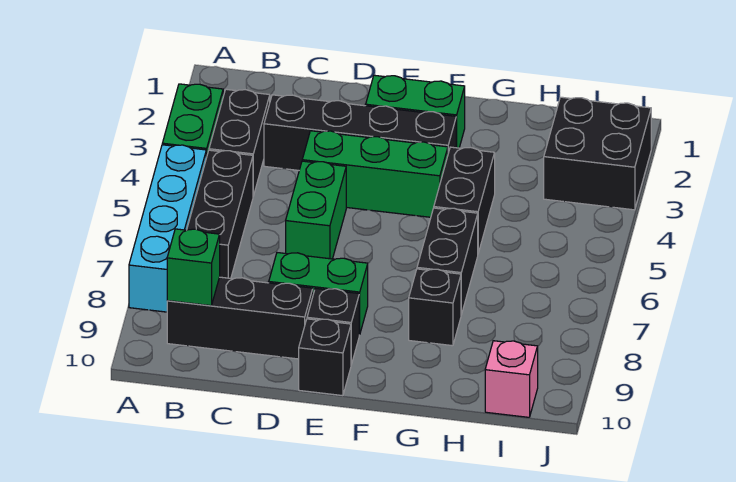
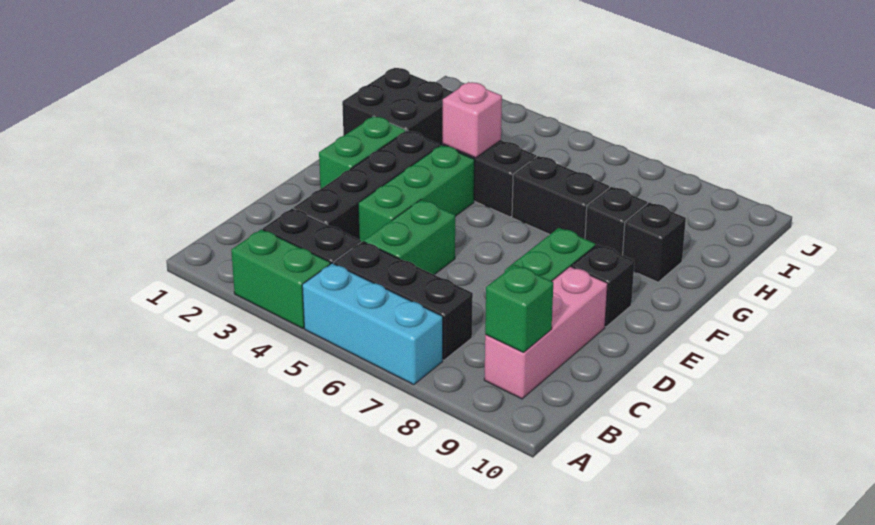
cyan 1x4 brick [129,145,206,312] -> cyan 1x3 brick [302,263,443,385]
black 1x3 brick [167,277,313,359] -> pink 1x3 brick [484,266,608,399]
green 1x2 brick [286,161,346,259] -> green 1x2 brick turned to [364,200,455,275]
black 1x1 brick [299,319,351,396] -> black 1x1 brick moved to [623,203,686,282]
black 2x2 brick [544,97,651,210] -> black 2x2 brick moved to [342,68,453,146]
pink 1x1 brick [485,341,538,417] -> pink 1x1 brick moved to [443,82,502,158]

